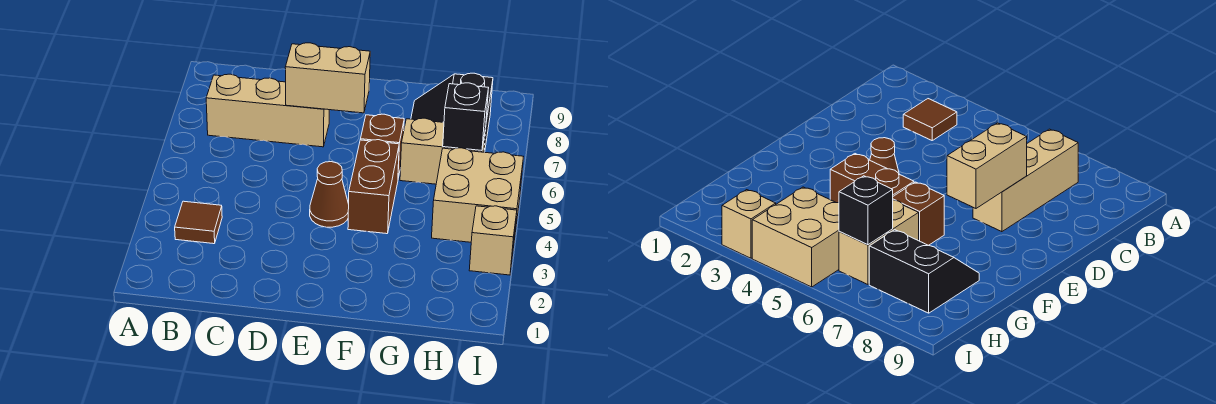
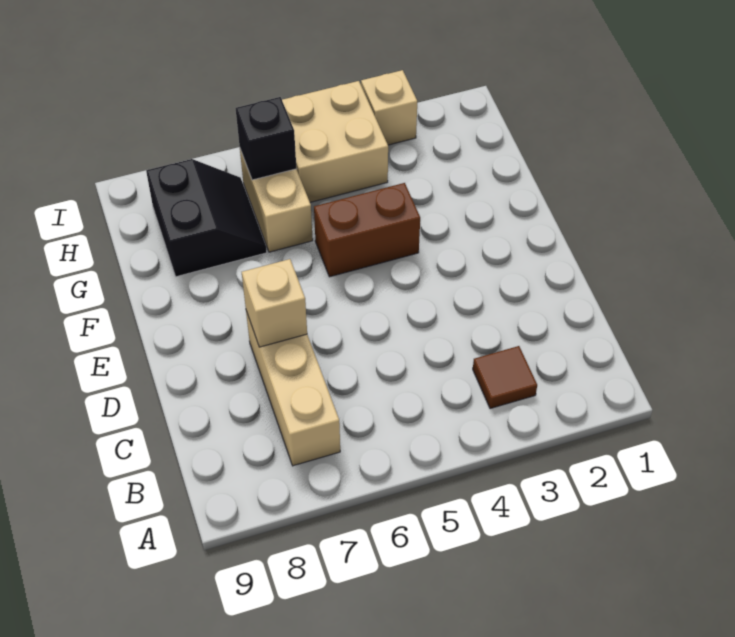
tan 1x2 brick [285,43,370,113] -> tan 1x1 brick [242,259,307,347]
brown 1x1 cone [310,162,349,227] -> none
brown 1x1 brick [360,114,404,178] -> none
black 2x2 slope [411,73,493,152] -> black 2x2 slope turned to [146,159,267,277]

